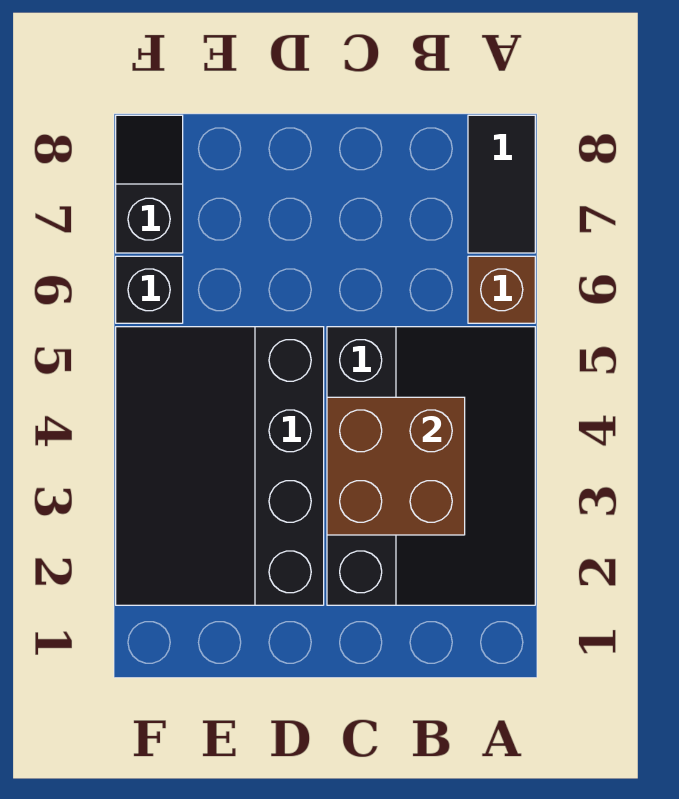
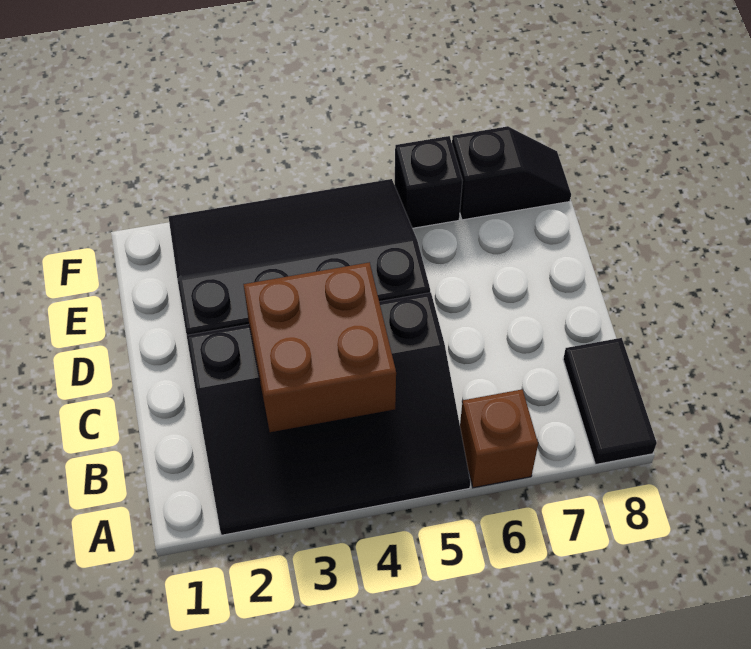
black 1x2 tile [468,115,535,253] -> black 1x2 tile turned to [563,338,657,465]

